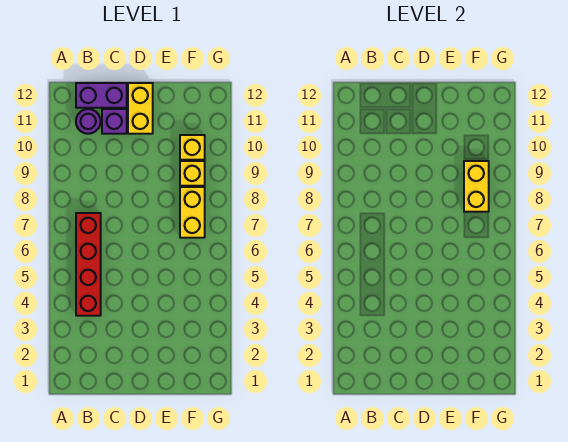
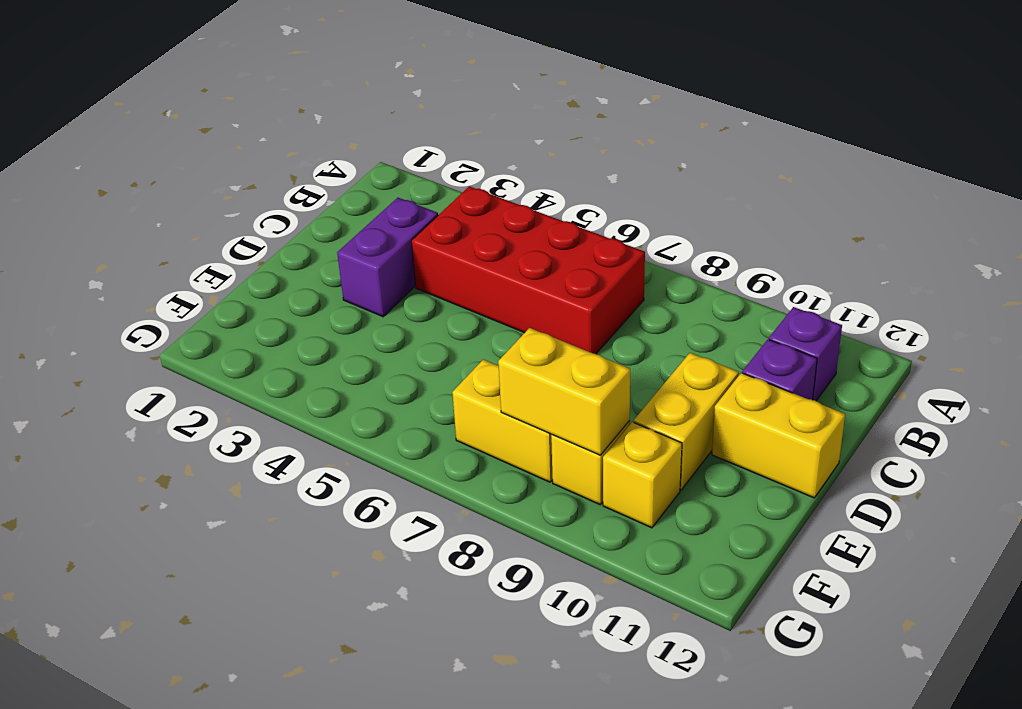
red 1x4 brick [76,213,101,316] -> red 2x4 brick [411,186,645,354]
purple 1x1 round brick [76,109,101,134] -> purple 1x1 brick [769,307,842,401]
purple 1x2 brick [76,83,127,108] -> purple 1x2 brick moved to [337,198,438,317]
none -> yellow 1x2 brick [634,353,739,490]

